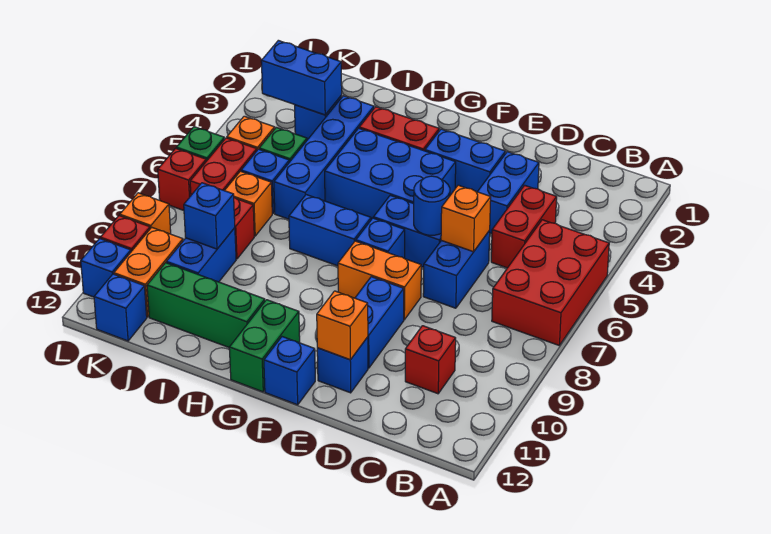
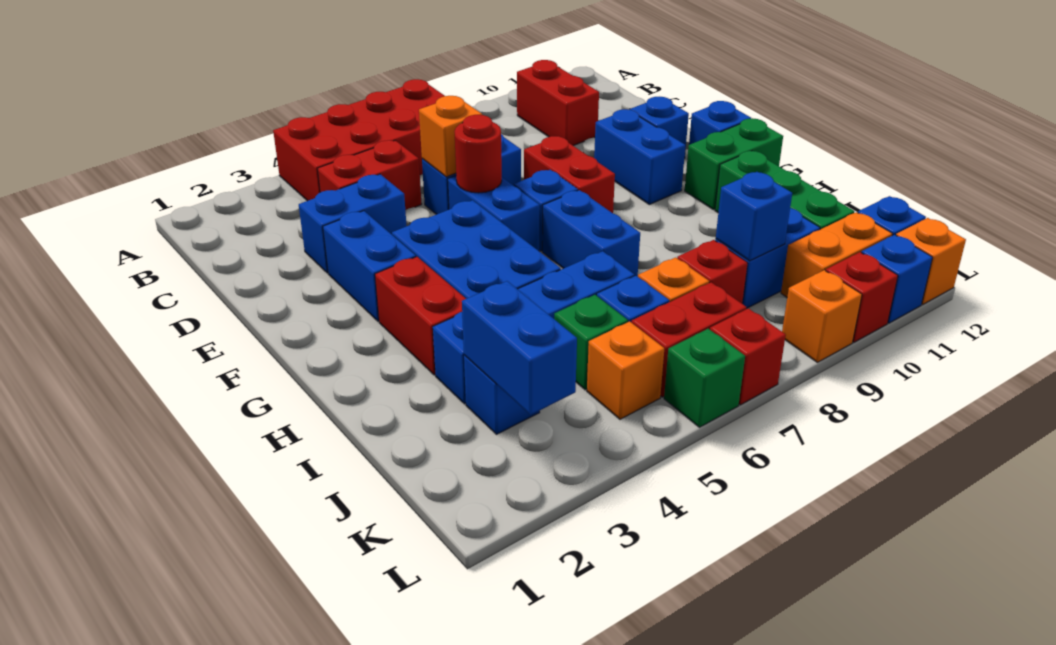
red 2x3 brick [492,220,609,345] -> red 2x4 brick [273,79,444,201]
red 1x1 brick [405,326,456,394] -> red 1x2 brick [517,60,599,146]
blue 1x1 round brick [414,176,450,235] -> red 1x1 round brick [454,115,502,193]
orange 1x2 brick [338,241,421,320] -> red 1x2 brick [524,136,615,213]
blue 1x2 brick [355,277,404,368] -> blue 1x2 brick turned to [594,109,685,204]
orange 1x1 brick [317,291,368,360] -> orange 1x1 brick moved to [896,218,966,304]

